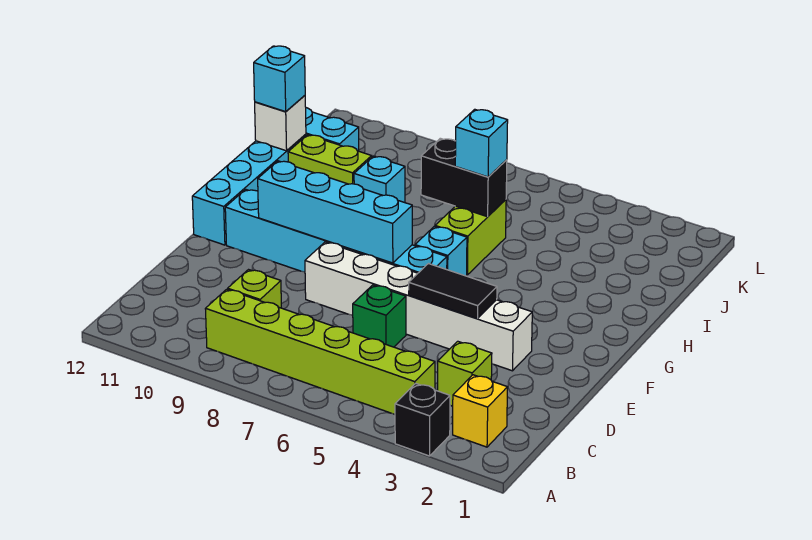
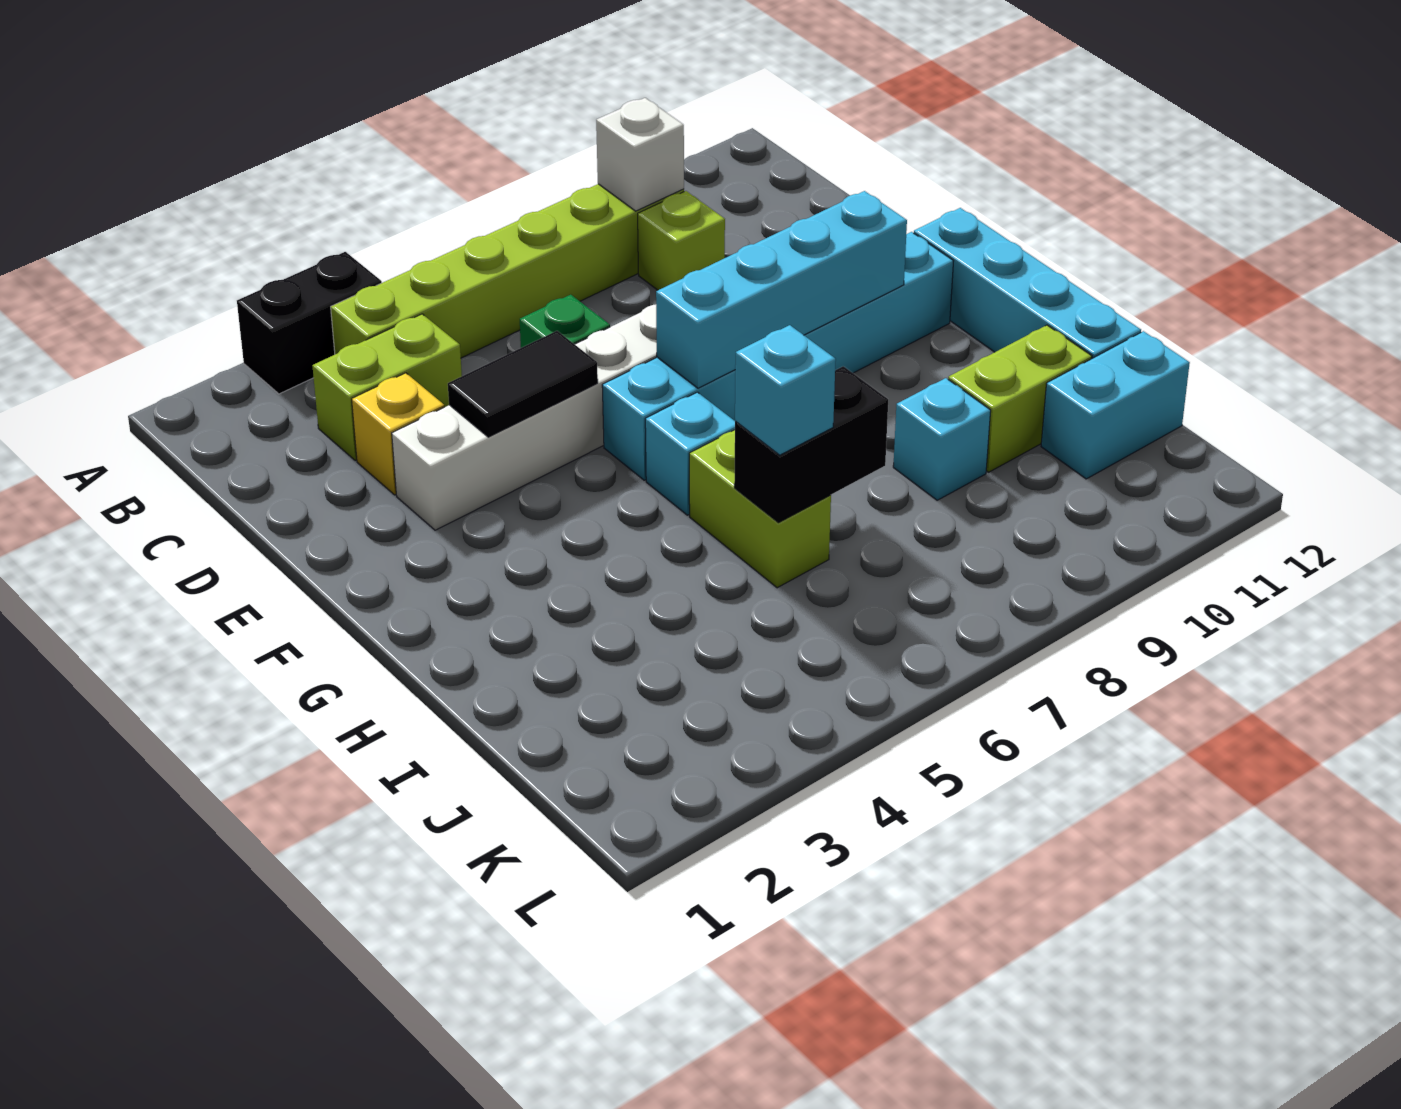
black 1x1 brick [395,383,450,456] -> black 1x2 brick [237,252,382,394]
yellow 1x1 brick [452,375,508,447] -> yellow 1x1 brick moved to [352,373,444,495]
lime 1x1 brick [438,341,492,406] -> lime 1x2 brick [312,314,462,461]
white 1x1 brick [255,96,306,151] -> white 1x1 brick moved to [596,98,684,211]
cyan 1x1 brick [254,46,305,112] -> none

